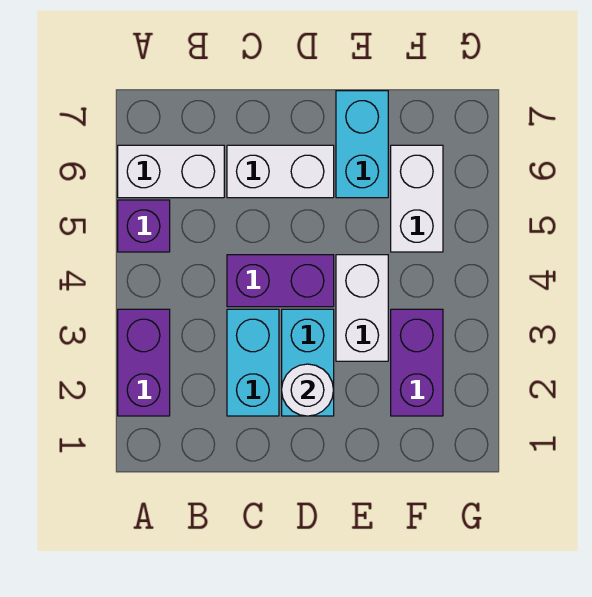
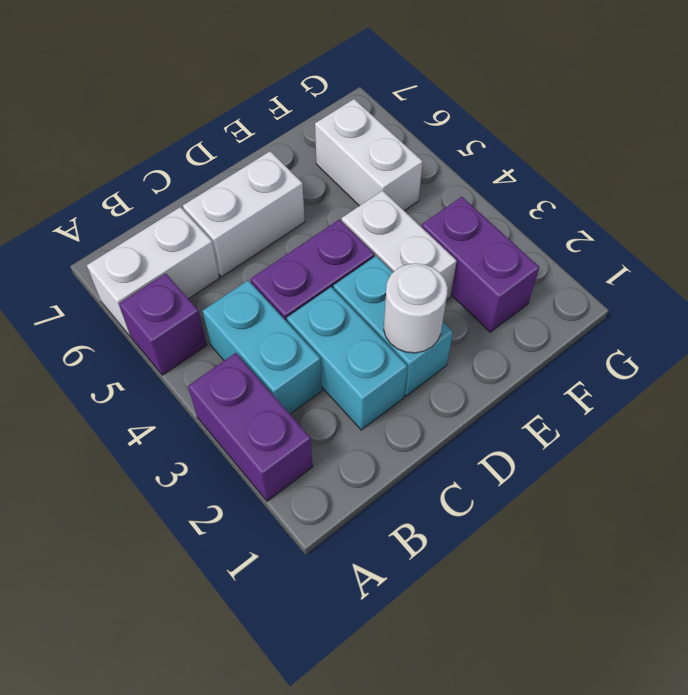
cyan 1x2 brick [336,91,388,198] -> cyan 1x2 brick moved to [203,280,322,414]

